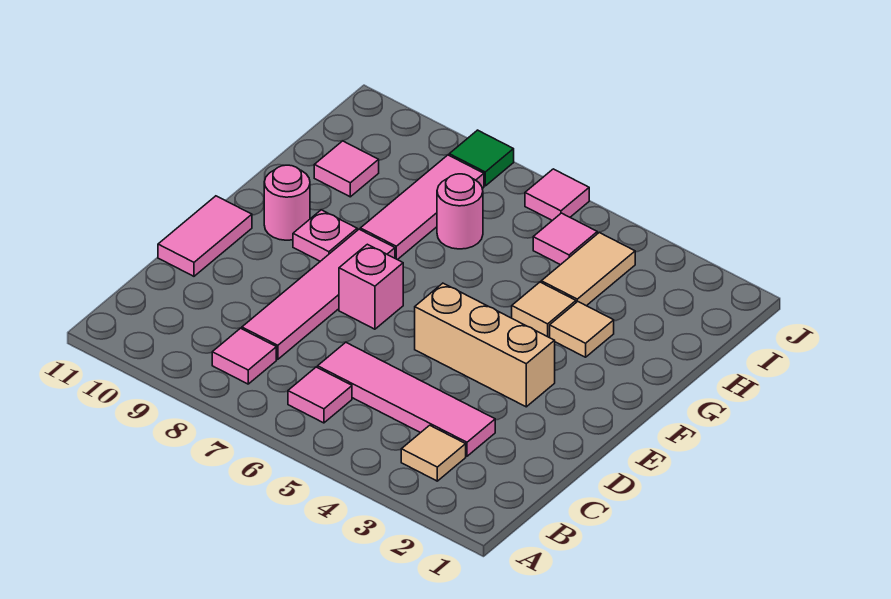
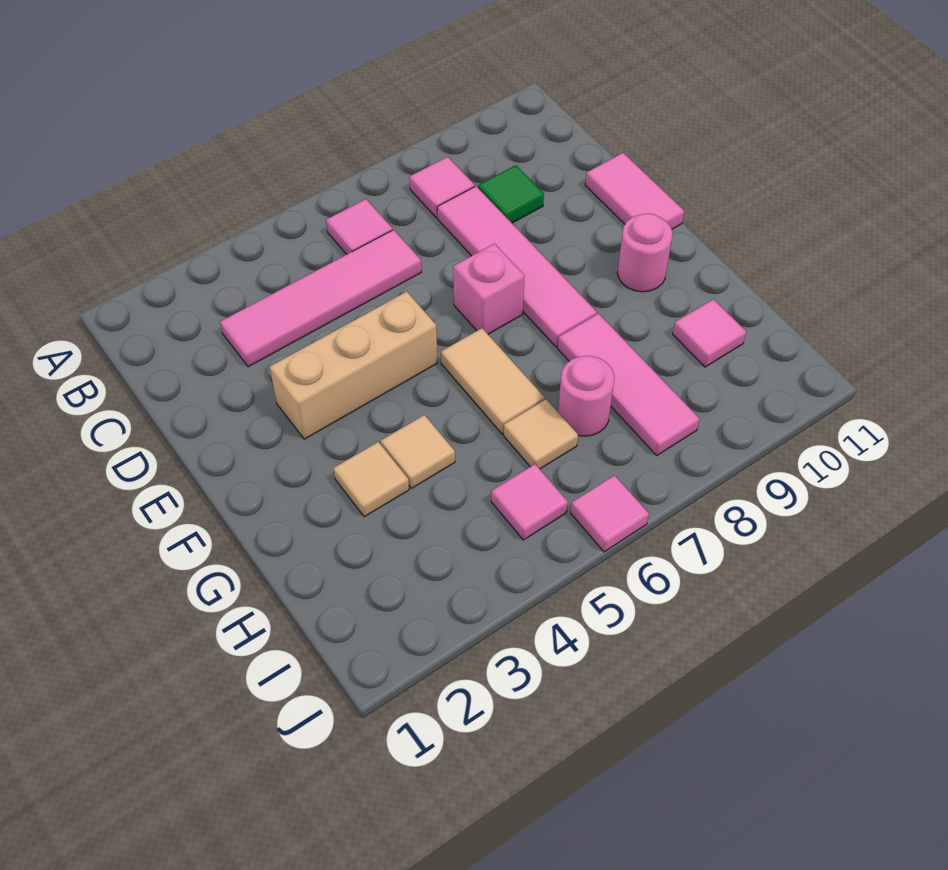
tan 1x1 tile [401,425,466,481] -> tan 1x1 tile moved to [504,399,578,469]
pink 1x1 plate [293,210,357,261] -> none
tan 1x2 tile [541,232,635,306] -> tan 1x2 tile moved to [441,328,545,434]
green 1x1 tile [449,130,514,186] -> green 1x1 tile moved to [478,165,544,223]

